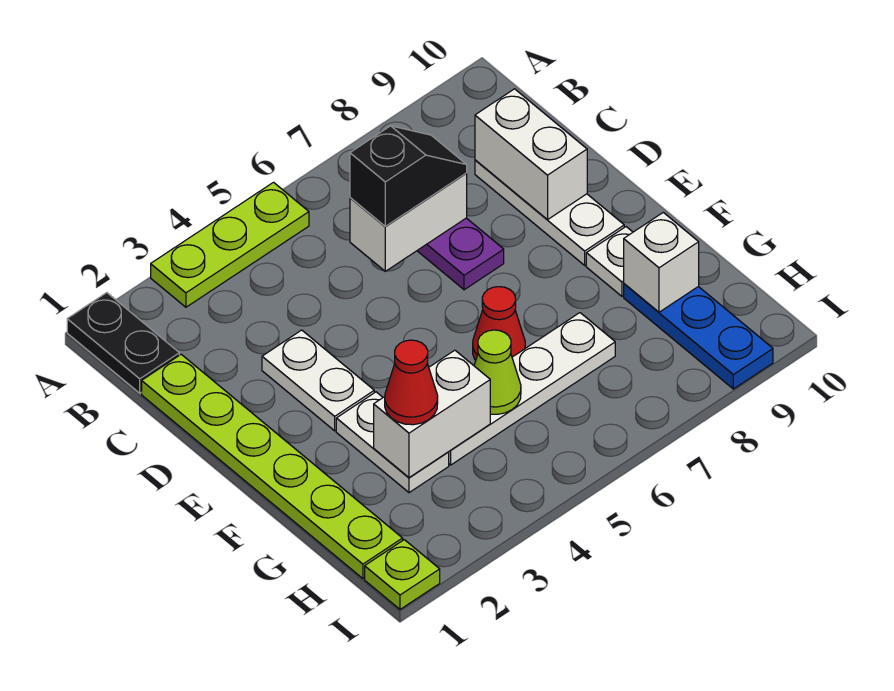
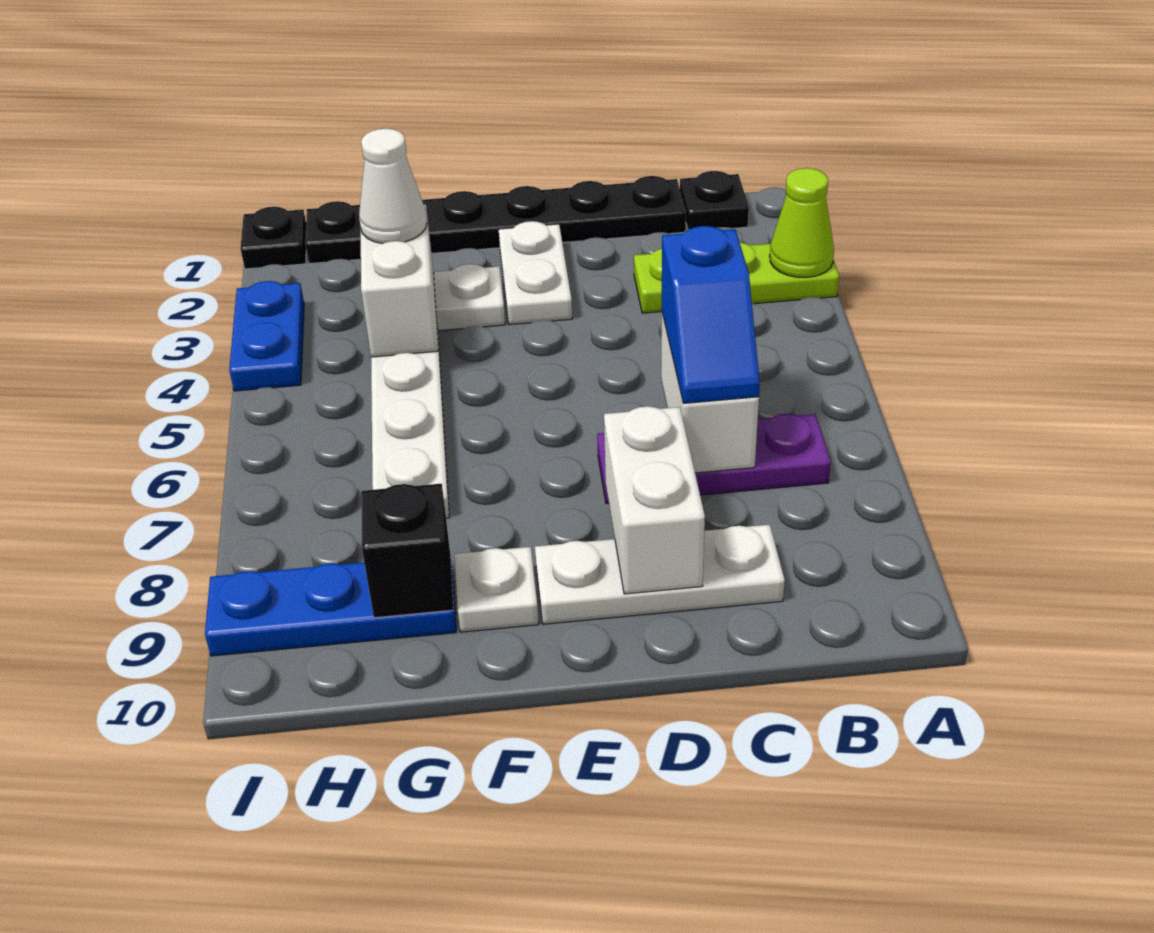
black 1x2 plate [67,293,179,393] -> black 1x1 plate [680,171,749,230]
lime 1x3 plate [151,182,309,307] -> lime 1x3 plate turned to [634,243,839,313]
lime 1x6 plate [142,354,403,579] -> black 1x6 plate [305,176,686,264]
black 1x2 slope [350,126,467,226] -> blue 1x2 slope [662,226,760,403]
white 1x2 brick [475,89,587,220] -> white 1x2 brick turned to [604,406,705,594]
white 1x2 plate [262,330,374,431] -> white 1x2 plate turned to [499,221,572,325]
red 1x1 cone [473,287,525,360] -> none
red 1x1 cone [385,340,438,425] -> white 1x1 cone [359,128,427,244]
lime 1x1 cone [474,330,521,414] -> lime 1x1 cone moved to [770,168,834,277]
white 1x1 brick [624,212,699,312] -> black 1x1 brick [362,484,454,618]
lime 1x1 plate [365,540,440,609] -> black 1x1 plate [241,207,306,269]
none -> blue 1x2 plate [229,281,304,391]

